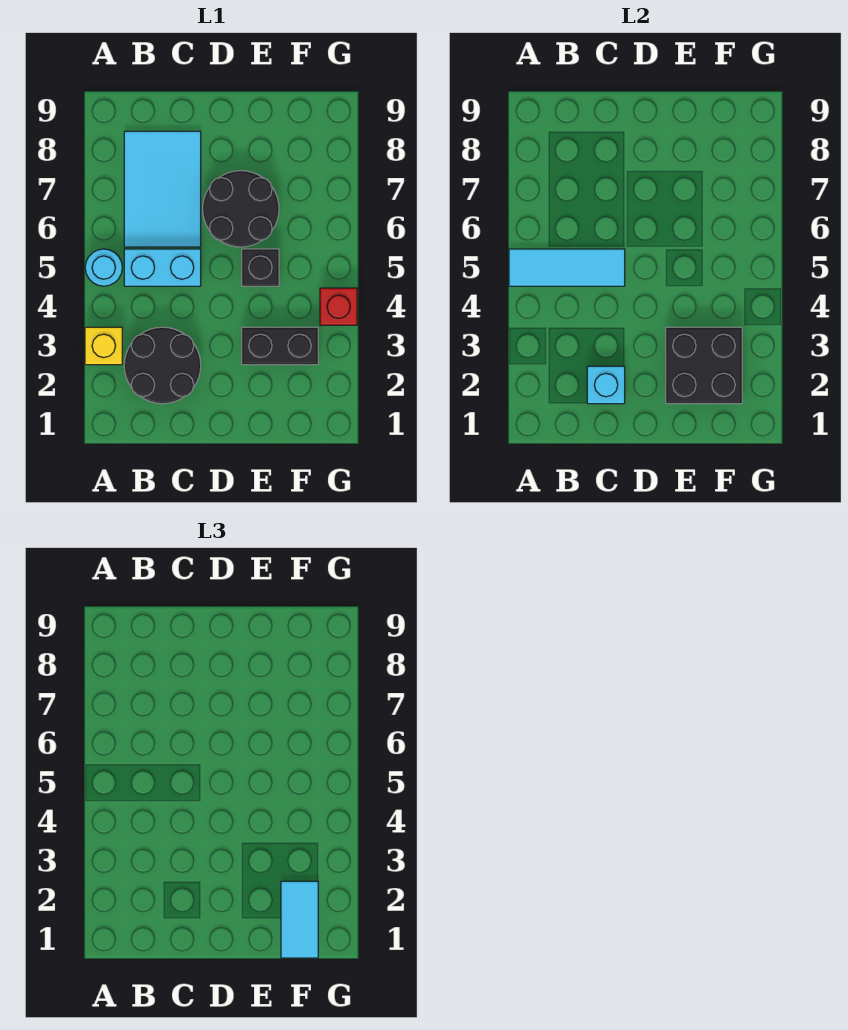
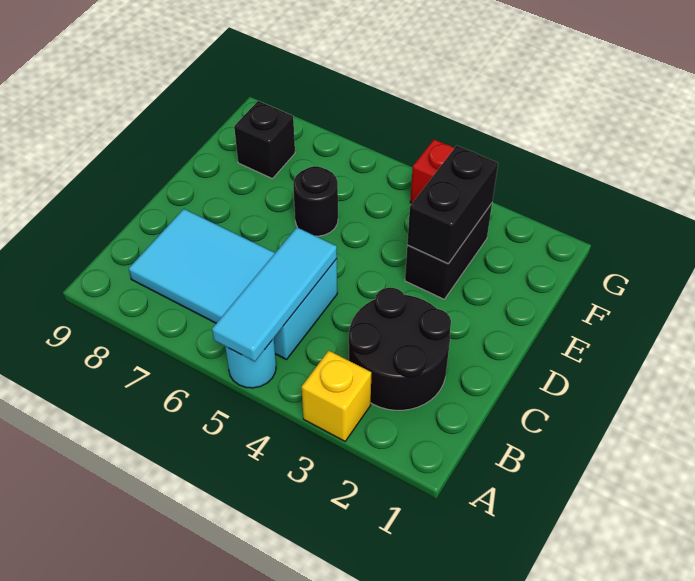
cyan 1x1 brick [587,366,625,404] -> none
black 2x2 round brick [203,171,279,247] -> black 1x1 round brick [293,166,338,236]
black 2x2 brick [666,327,742,404] -> black 1x2 brick [407,146,498,264]
black 1x1 brick [242,249,279,286] -> black 1x1 brick moved to [234,101,295,178]
cyan 1x2 tile [281,881,318,958] -> none

